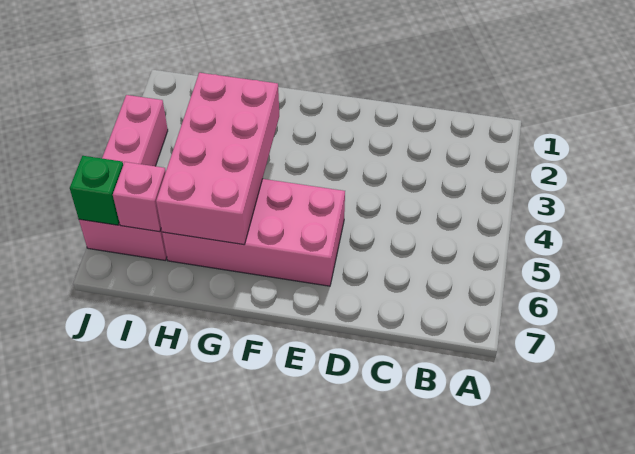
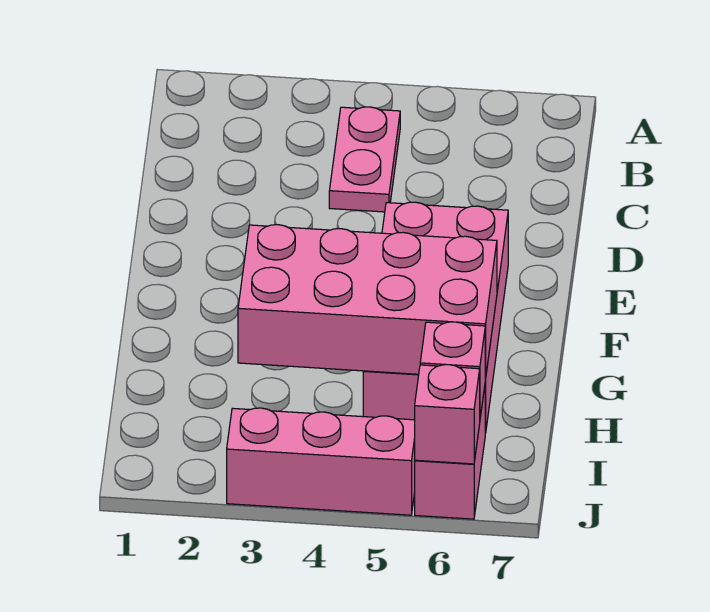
none -> pink 1x2 plate [329,107,400,212]
green 1x1 brick [70,156,123,225] -> pink 1x1 brick [415,365,480,464]

